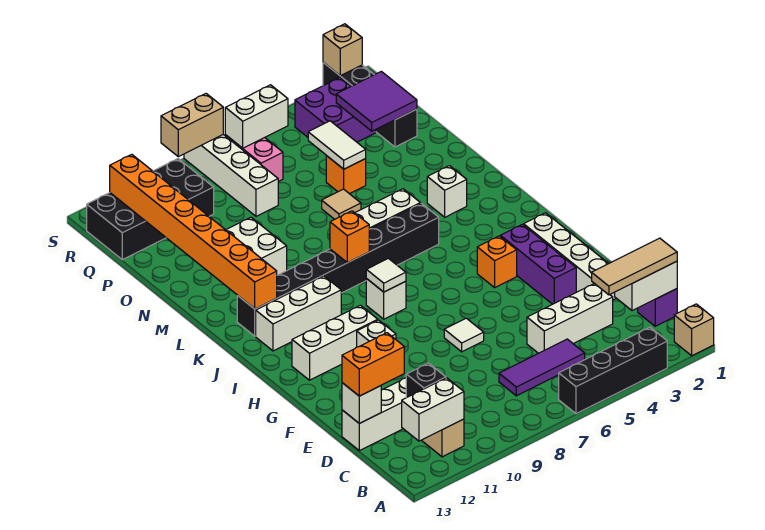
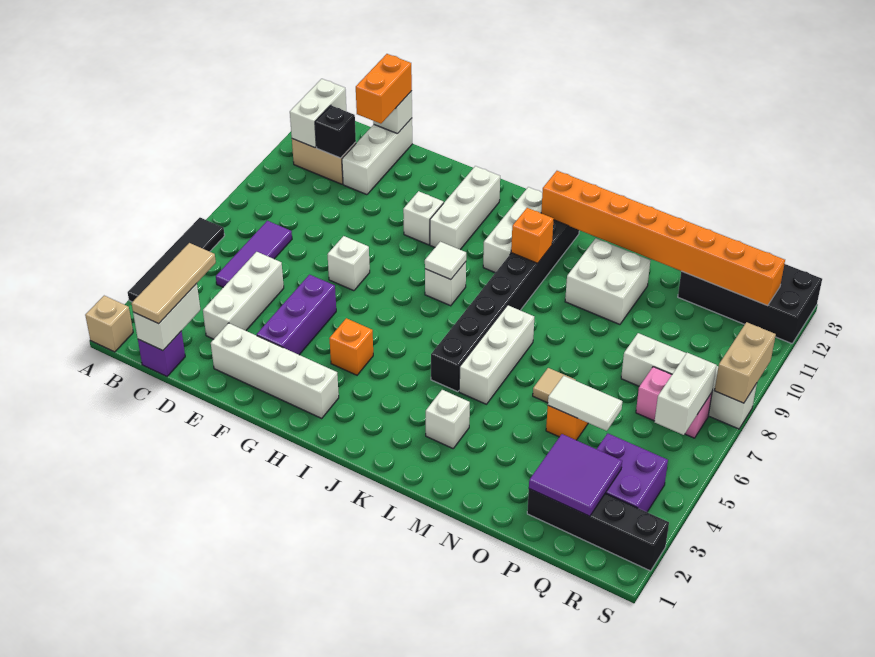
black 1x4 brick [559,327,667,414] -> black 1x4 tile [128,218,225,302]
purple 1x3 brick [500,224,576,304] -> purple 1x3 brick turned to [257,275,336,355]
white 1x1 tile [444,318,484,352] -> white 1x1 brick [327,236,370,291]
orange 1x1 brick [330,211,369,263] -> orange 1x1 brick moved to [511,208,554,263]
black 2x4 brick [87,159,214,260] -> black 2x4 brick turned to [678,264,822,344]
tan 1x1 brick [323,24,362,76] -> none

